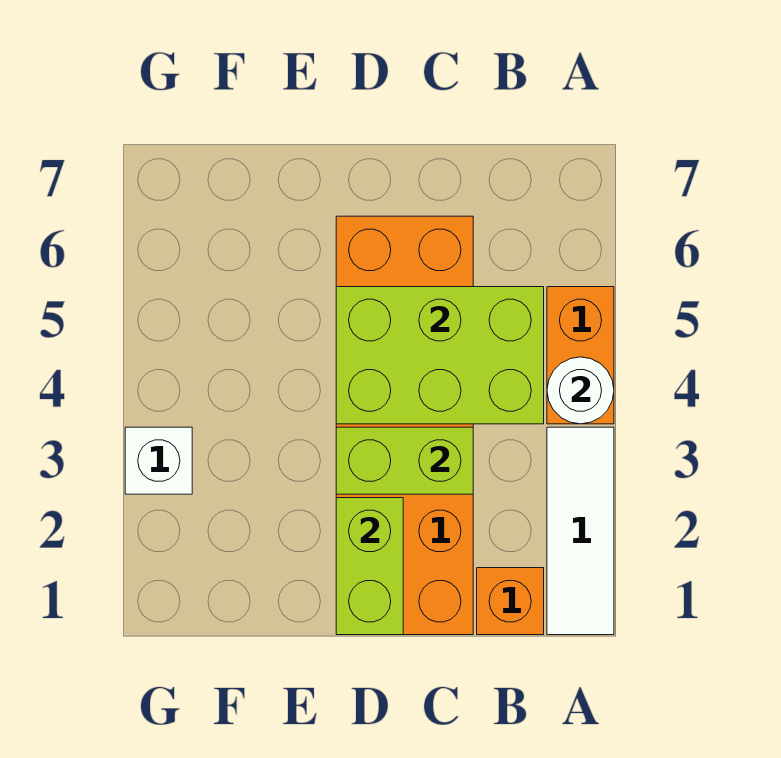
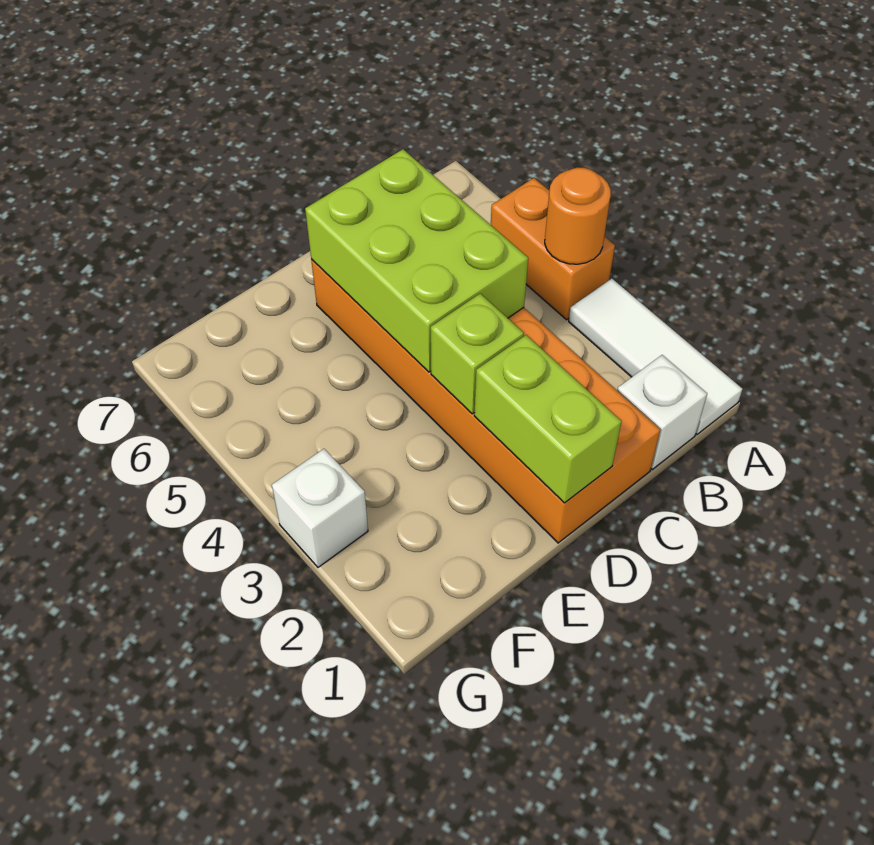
white 1x1 round brick [547,357,614,424] -> orange 1x1 round brick [545,168,611,264]
orange 1x1 brick [477,568,544,635] -> white 1x1 brick [617,355,707,469]
lime 2x3 brick [336,287,544,424] -> lime 2x3 brick turned to [305,149,528,372]
lime 1x2 brick [336,427,473,494] -> lime 1x1 brick [431,294,524,414]

